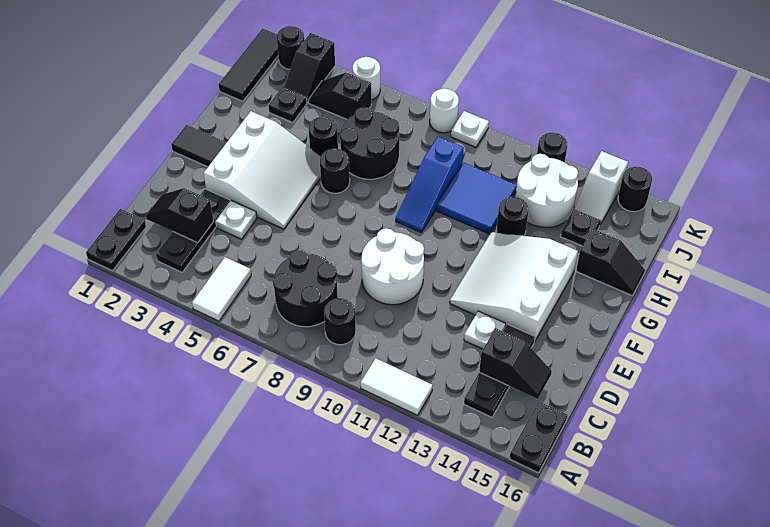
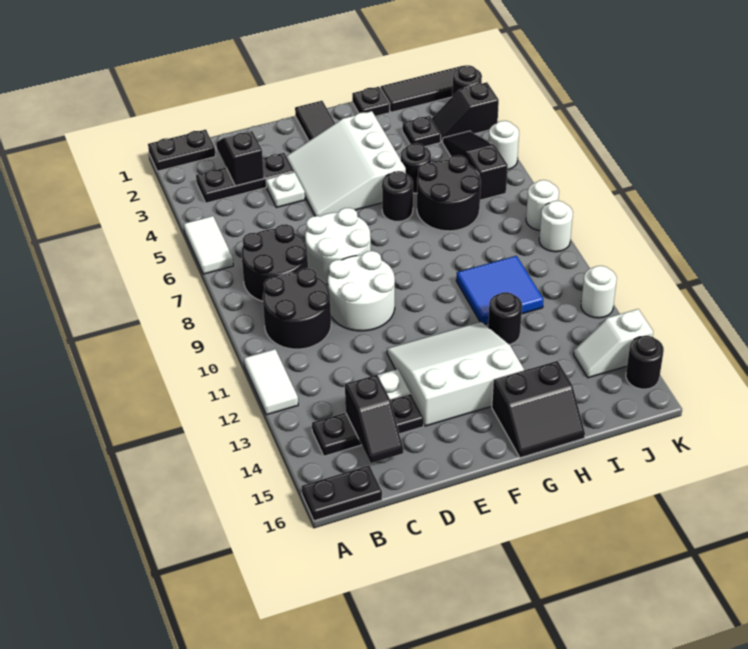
white 1x2 tile [192,257,251,321] -> white 1x2 tile turned to [184,216,233,274]
black 1x1 round brick [324,298,356,345] -> black 2x2 round brick [263,268,331,349]
white 3x3 slope [204,111,321,229] -> white 3x3 slope turned to [286,111,406,216]
blue 1x3 slope [396,137,464,232] -> none
black 1x2 slope [576,229,645,296] -> black 2x2 slope [492,361,585,458]
white 2x2 round brick [515,154,578,227] -> white 2x2 round brick moved to [305,208,371,284]
black 1x1 plate [561,209,601,246] -> black 1x1 plate moved to [352,87,390,116]
black 1x2 slope [308,73,371,119] -> black 1x3 slope [443,131,508,200]
white 1x1 plate [451,111,489,147] -> white 1x1 round brick [539,201,573,252]
black 1x1 round brick [537,132,567,162] -> white 1x1 round brick [581,266,617,318]

